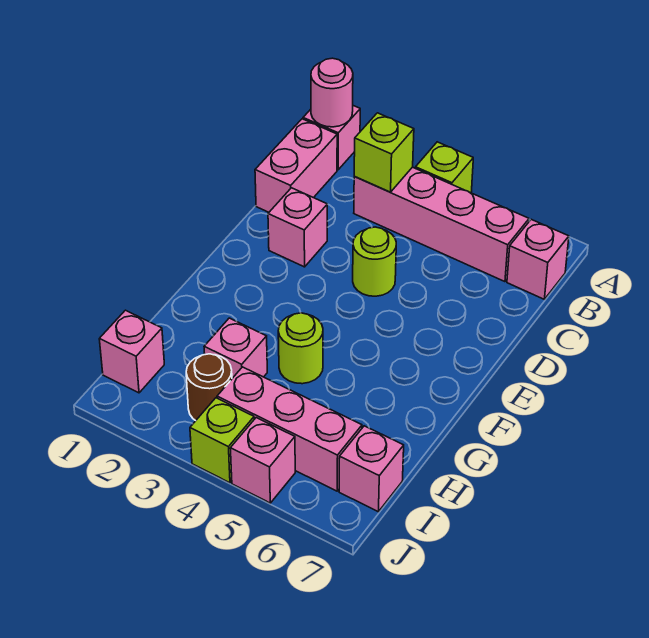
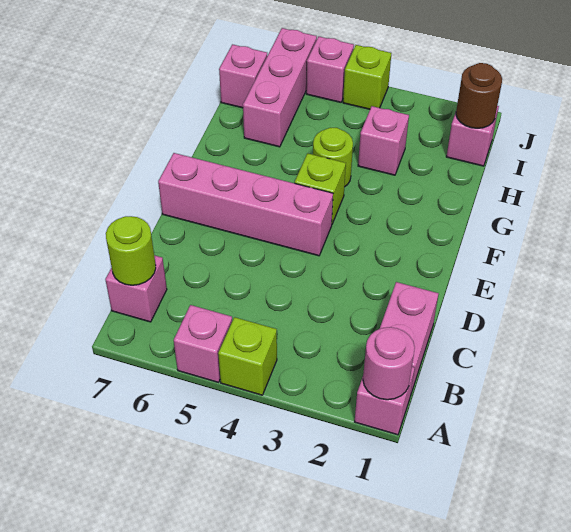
pink 1x4 brick [354,167,529,282] -> pink 1x4 brick moved to [158,153,333,256]
lime 1x1 brick [354,113,414,192] -> lime 1x1 brick moved to [295,153,346,224]
pink 1x1 brick [268,188,327,267] -> pink 1x1 brick moved to [174,305,232,382]
lime 1x1 round brick [353,227,396,296] -> lime 1x1 round brick moved to [106,216,156,285]
brown 1x1 round brick [186,354,232,421] -> brown 1x1 round brick moved to [456,63,502,128]
pink 1x3 brick [217,367,362,491] -> pink 1x3 brick turned to [243,28,317,147]

